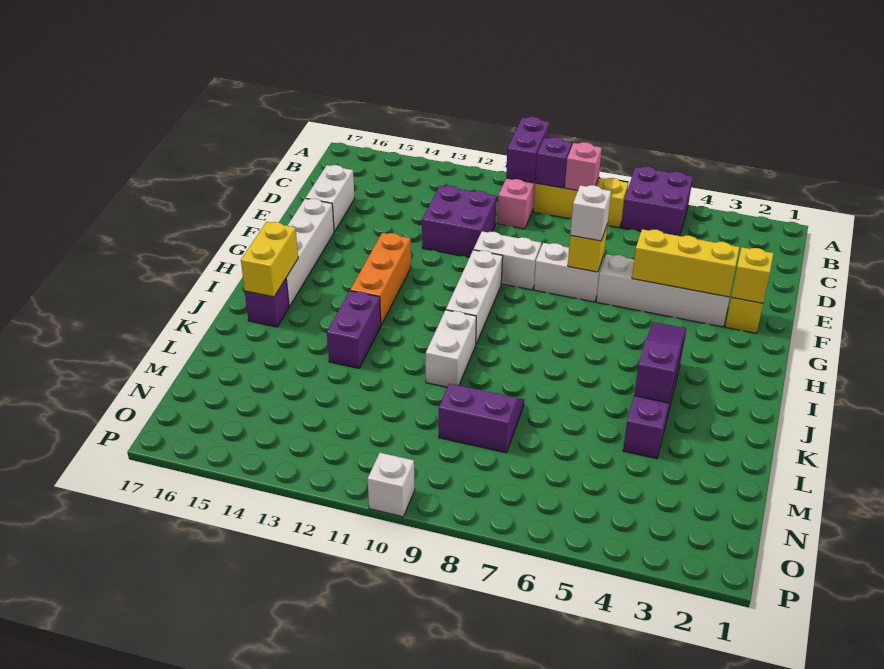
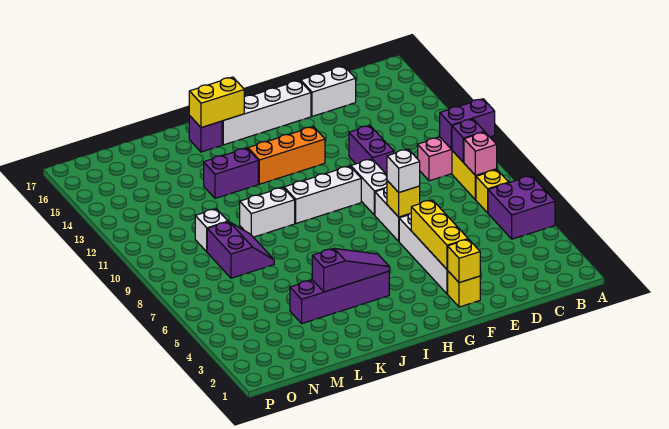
purple 2x2 brick [422,186,497,257] -> purple 1x2 brick [349,126,394,174]
white 1x1 brick [368,453,415,517] -> white 1x1 brick moved to [195,209,228,252]

